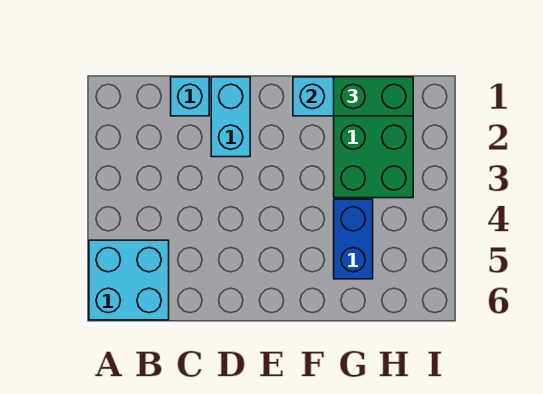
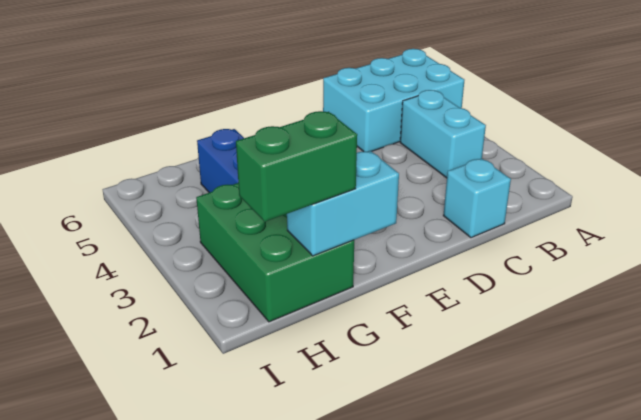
cyan 2x2 brick [89,240,169,320] -> cyan 2x3 brick [323,49,464,152]
cyan 1x2 brick [211,77,250,157] -> cyan 1x2 brick moved to [400,90,486,178]

